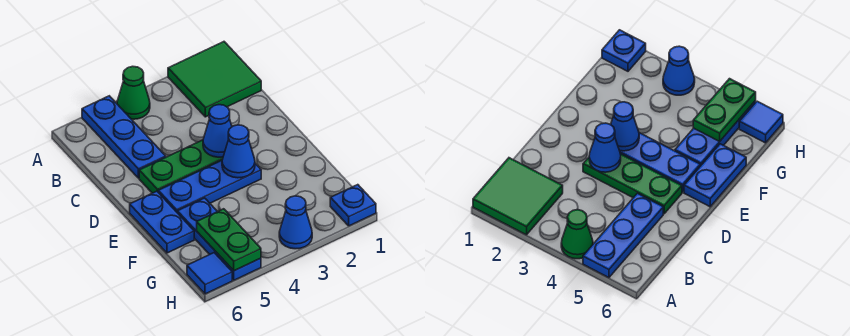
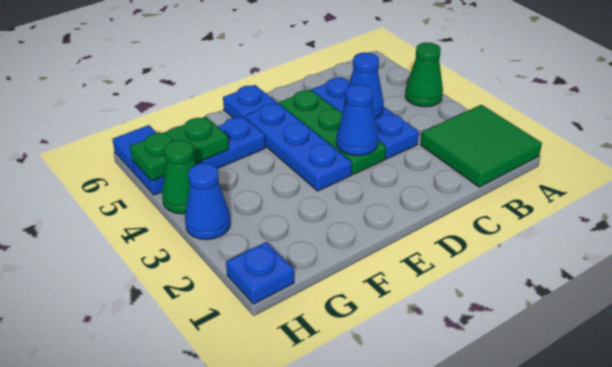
blue 1x3 plate [82,96,166,178] -> blue 1x3 plate turned to [312,77,419,159]
blue 1x1 cone [222,125,255,178] -> blue 1x1 cone moved to [344,52,384,118]
blue 1x2 plate [130,191,194,253] -> blue 1x1 plate [223,85,276,118]
none -> green 1x1 cone [162,140,196,214]

